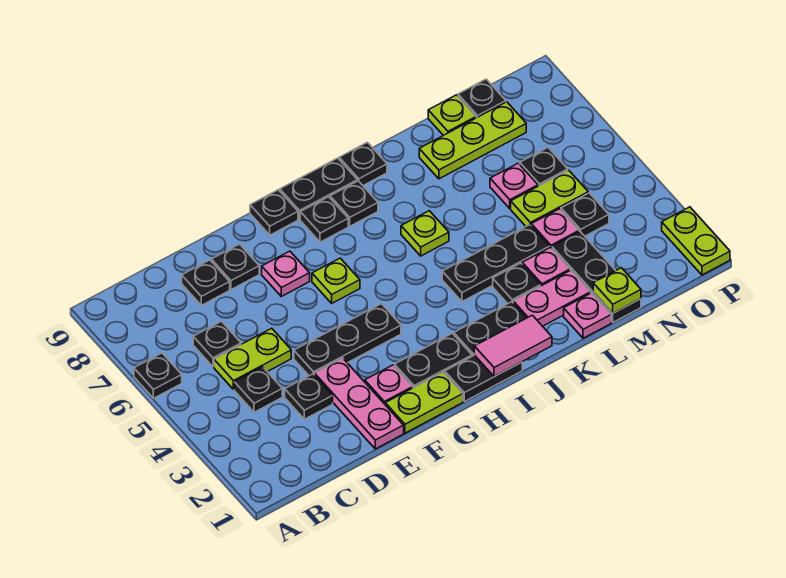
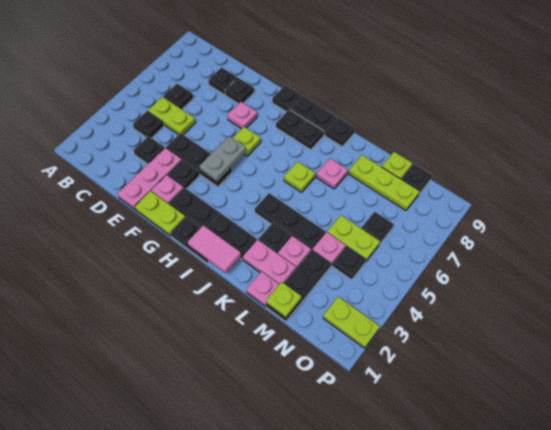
black 1x1 plate [134,353,182,398] -> black 1x1 plate moved to [167,160,200,189]
none -> grey 1x2 plate [200,136,246,182]
pink 1x1 plate [490,163,538,208] -> pink 1x1 plate moved to [316,158,348,189]
lime 1x2 plate [662,207,730,275] -> lime 1x2 plate turned to [323,297,380,348]

